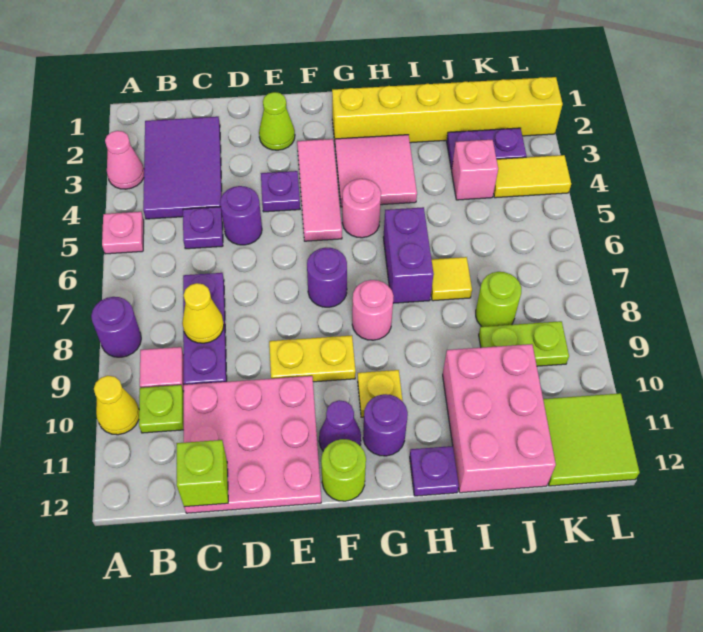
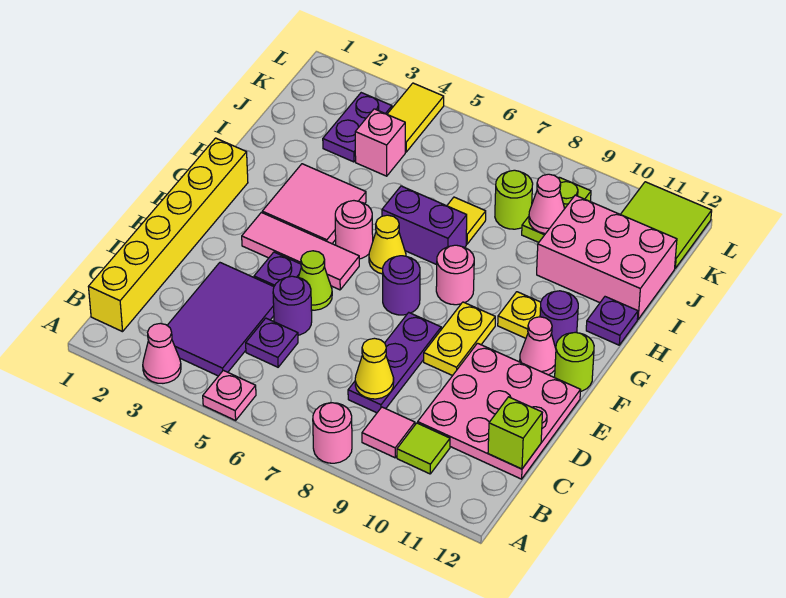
purple 1x1 round brick [91,297,141,357] -> pink 1x1 round brick [313,403,352,463]
yellow 1x1 cone [94,376,139,435] -> yellow 1x1 cone moved to [369,215,406,274]
purple 2x3 tile [143,117,222,219] -> purple 2x3 tile turned to [167,263,274,376]
lime 1x1 plate [139,385,184,433] -> lime 1x1 tile [397,423,450,474]
purple 1x3 plate [183,273,227,385] -> purple 1x3 plate turned to [348,313,441,413]
lime 1x1 cone [259,92,295,150] -> lime 1x1 cone moved to [298,251,332,310]
purple 1x1 cone [319,400,361,451] -> pink 1x1 cone [520,317,556,375]
yellow 1x6 brick [332,77,563,143] -> yellow 1x6 brick moved to [88,138,248,332]
none -> pink 1x1 cone [529,174,565,233]

